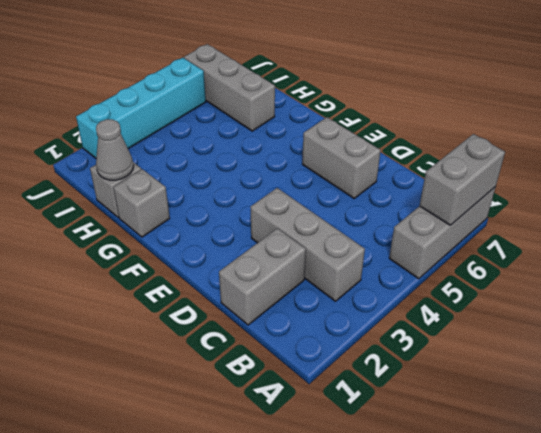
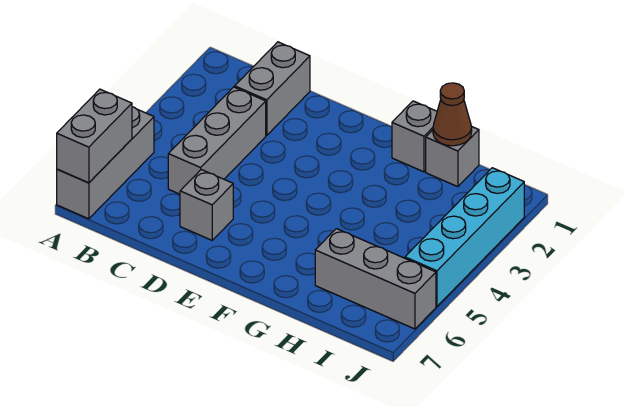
grey 1x3 brick [251,188,365,301] -> grey 1x3 brick turned to [168,87,266,194]
grey 1x2 brick [302,117,381,198] -> grey 1x1 brick [180,170,233,240]
grey 1x1 cone [96,119,134,180] -> brown 1x1 cone [433,83,472,146]

